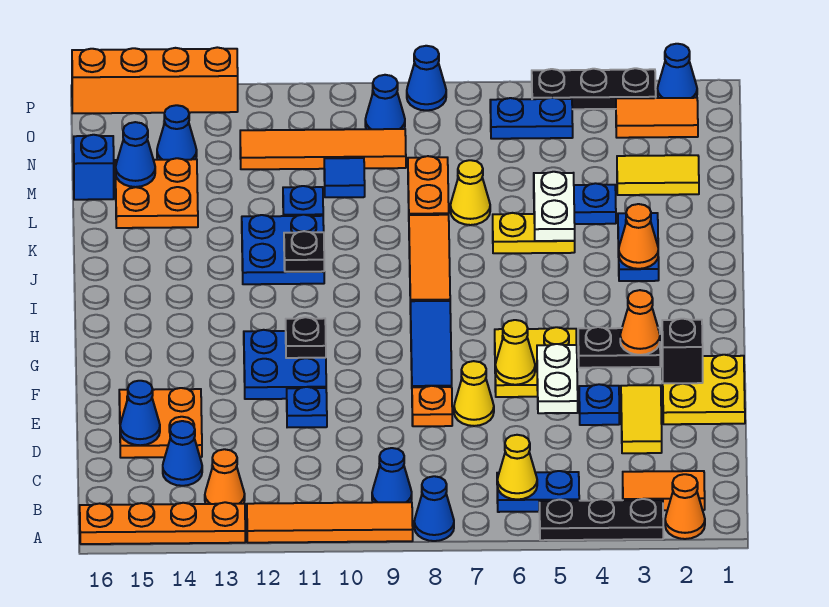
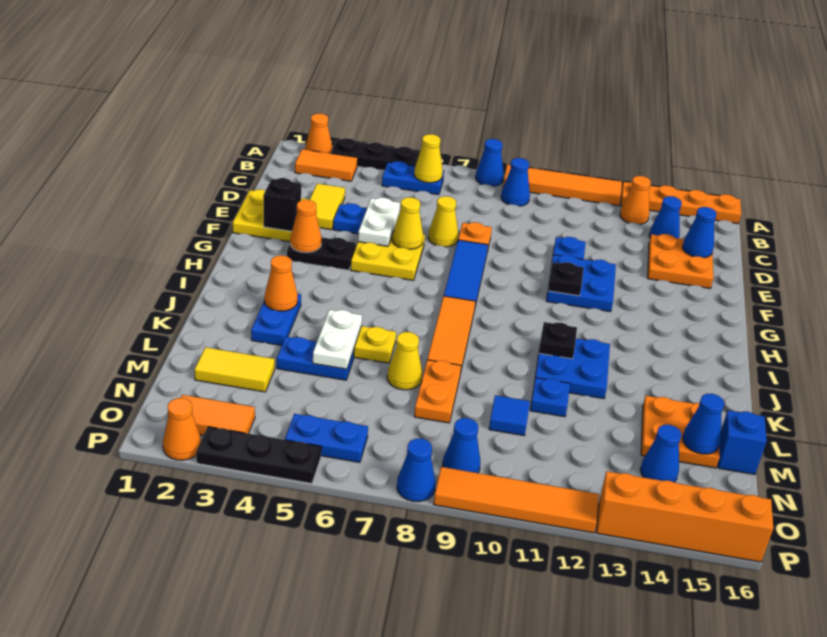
orange 1x4 tile [240,129,406,169] -> orange 1x4 tile moved to [434,467,599,533]
blue 1x1 cone [657,44,697,98] -> orange 1x1 cone [163,398,201,460]

